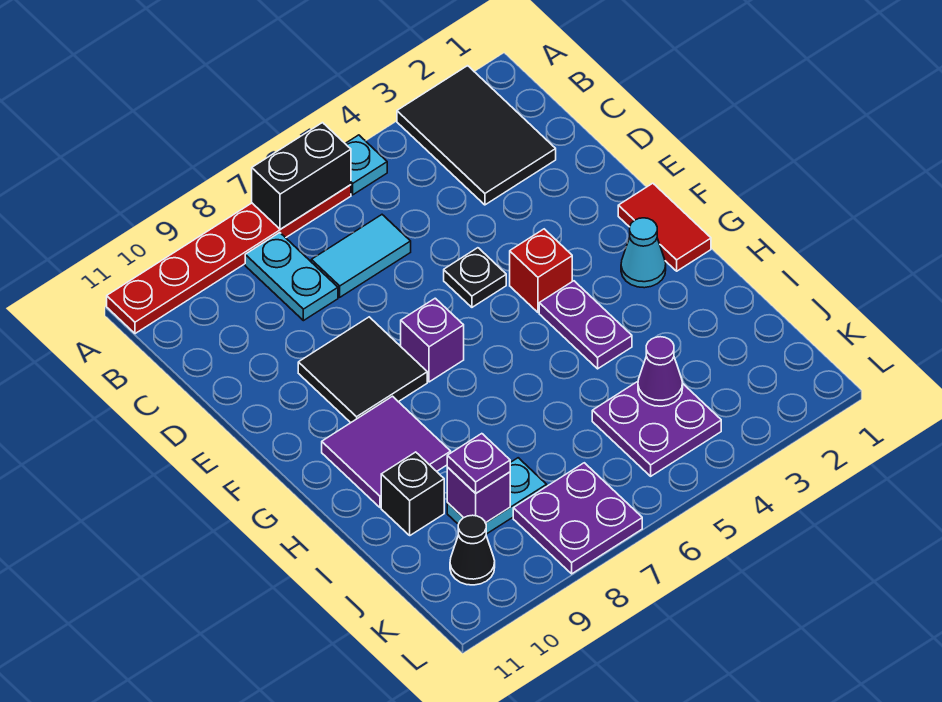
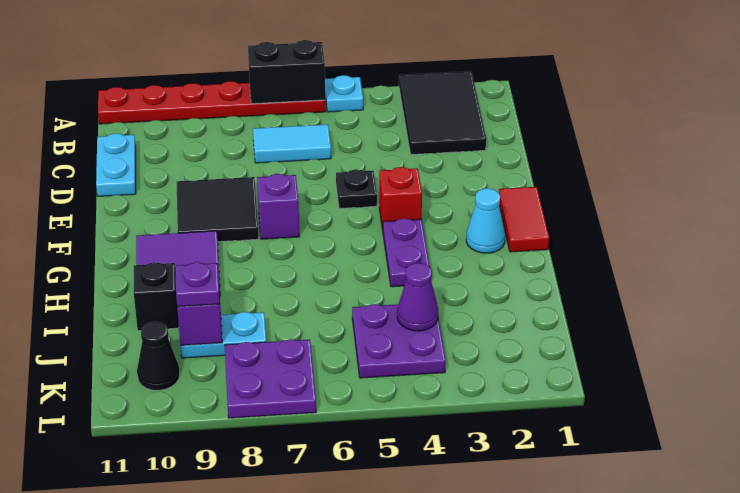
cyan 1x2 plate [245,233,338,321] -> cyan 1x2 plate moved to [96,133,136,196]

